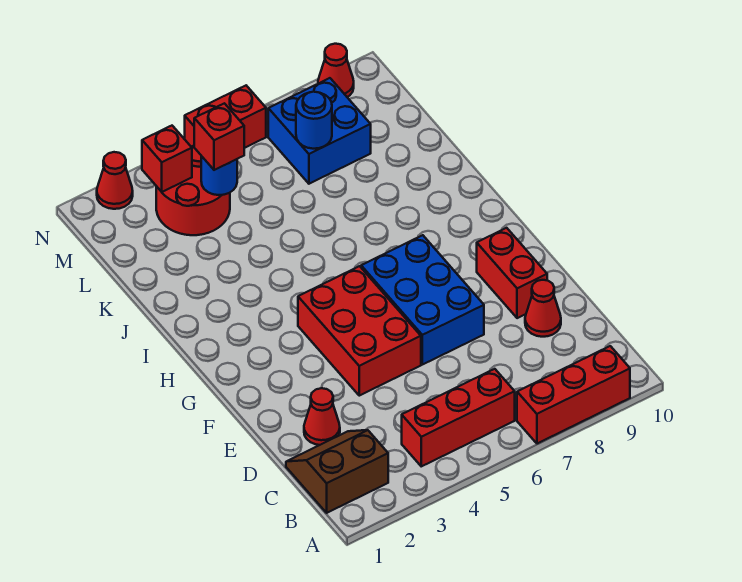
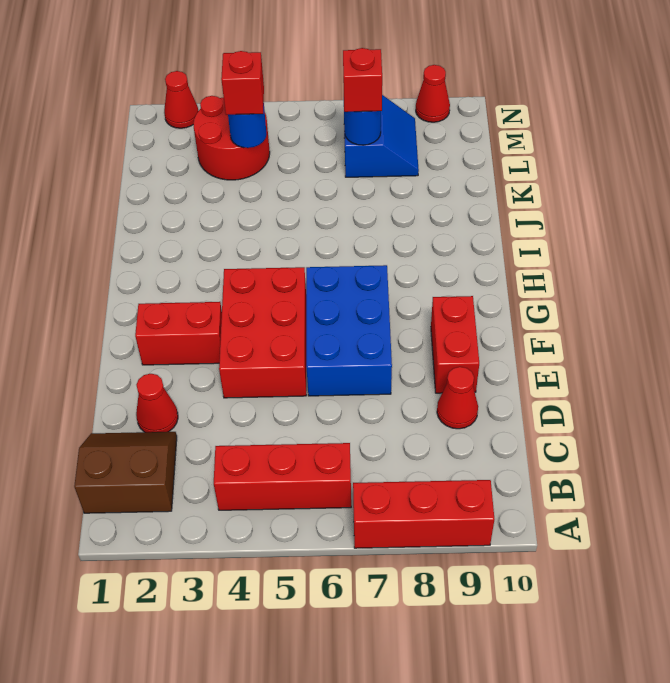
blue 2x2 brick [268,78,371,184] -> blue 2x2 slope [344,95,419,177]
red 1x1 brick [142,126,192,192] -> red 1x1 brick moved to [343,48,382,112]
red 1x2 brick [185,86,266,148] -> red 1x2 brick moved to [135,302,222,365]

